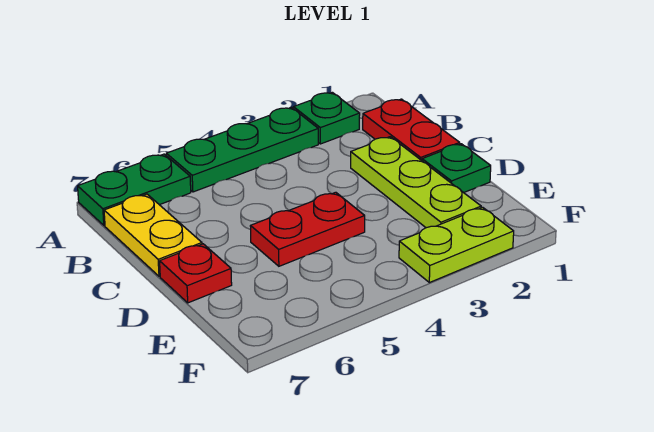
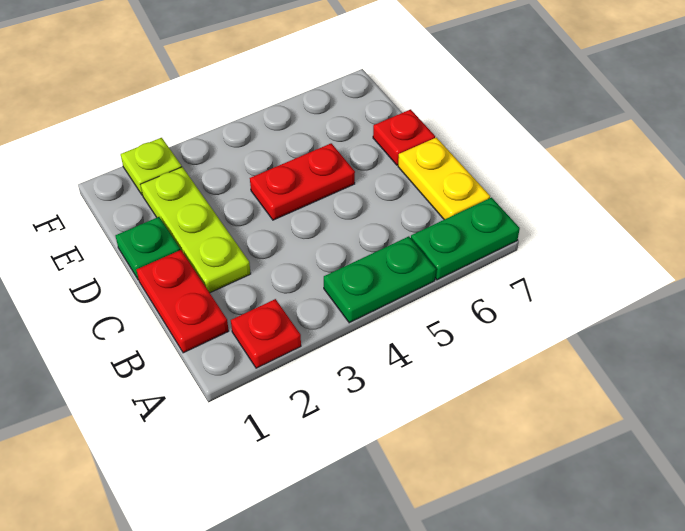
green 1x1 plate [293,92,360,144] -> red 1x1 plate [231,299,301,368]
green 1x3 plate [166,107,318,192] -> green 1x2 plate [324,236,436,323]
lime 1x2 plate [399,207,514,283] -> lime 1x1 plate [121,138,182,195]

